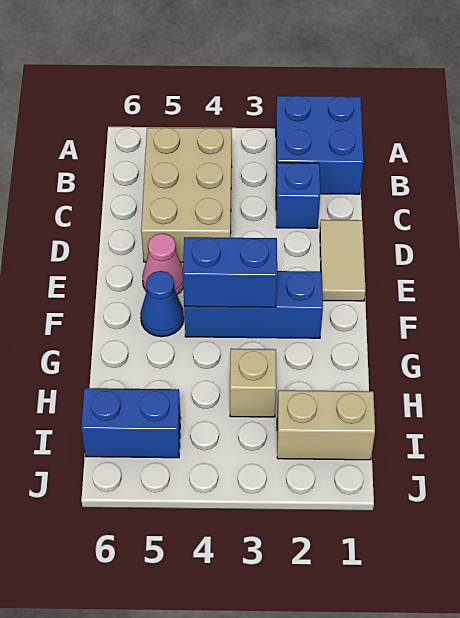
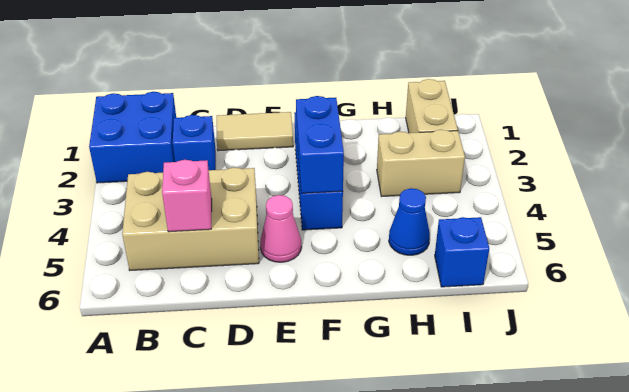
none -> pink 1x1 brick [162,160,212,232]
blue 1x1 cone [140,271,184,337] -> blue 1x1 cone moved to [389,188,430,255]
tan 1x1 brick [230,349,276,417] -> tan 1x2 brick [377,130,465,197]
blue 1x2 brick [81,388,181,458] -> blue 1x1 brick [435,217,489,287]

